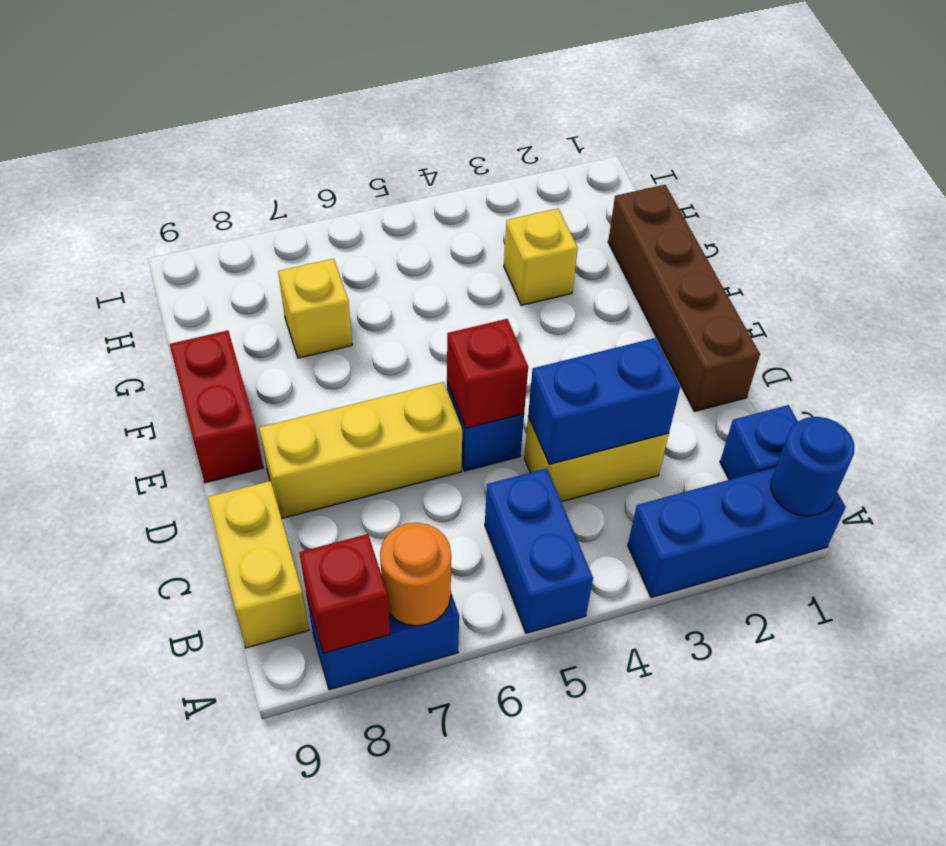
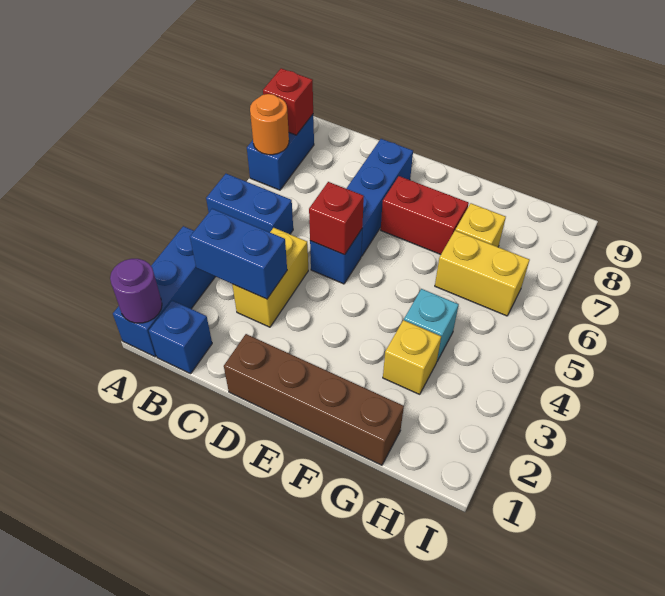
blue 1x1 round brick [771,417,854,516] -> purple 1x1 round brick [110,259,162,323]
yellow 1x2 brick [207,481,309,648] -> yellow 1x2 brick moved to [435,231,529,316]
blue 1x2 brick [528,338,680,464] -> blue 1x2 brick turned to [190,209,287,299]
yellow 1x3 brick [259,382,462,519] -> blue 1x3 brick [346,139,413,256]
red 1x2 brick [170,331,263,483] -> red 1x2 brick moved to [381,176,469,254]
none -> cyan 1x1 brick [404,289,459,361]

